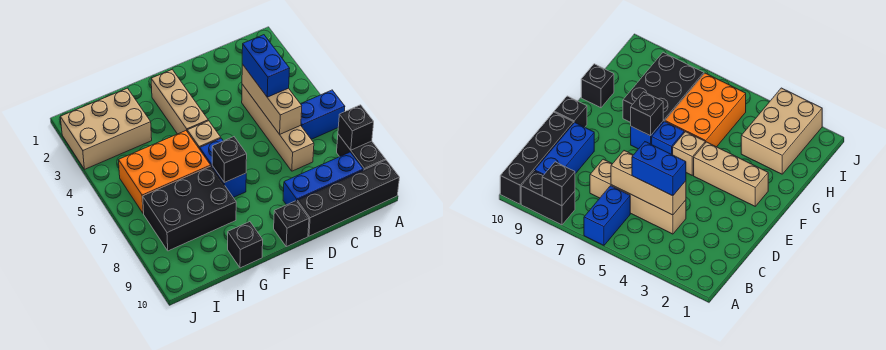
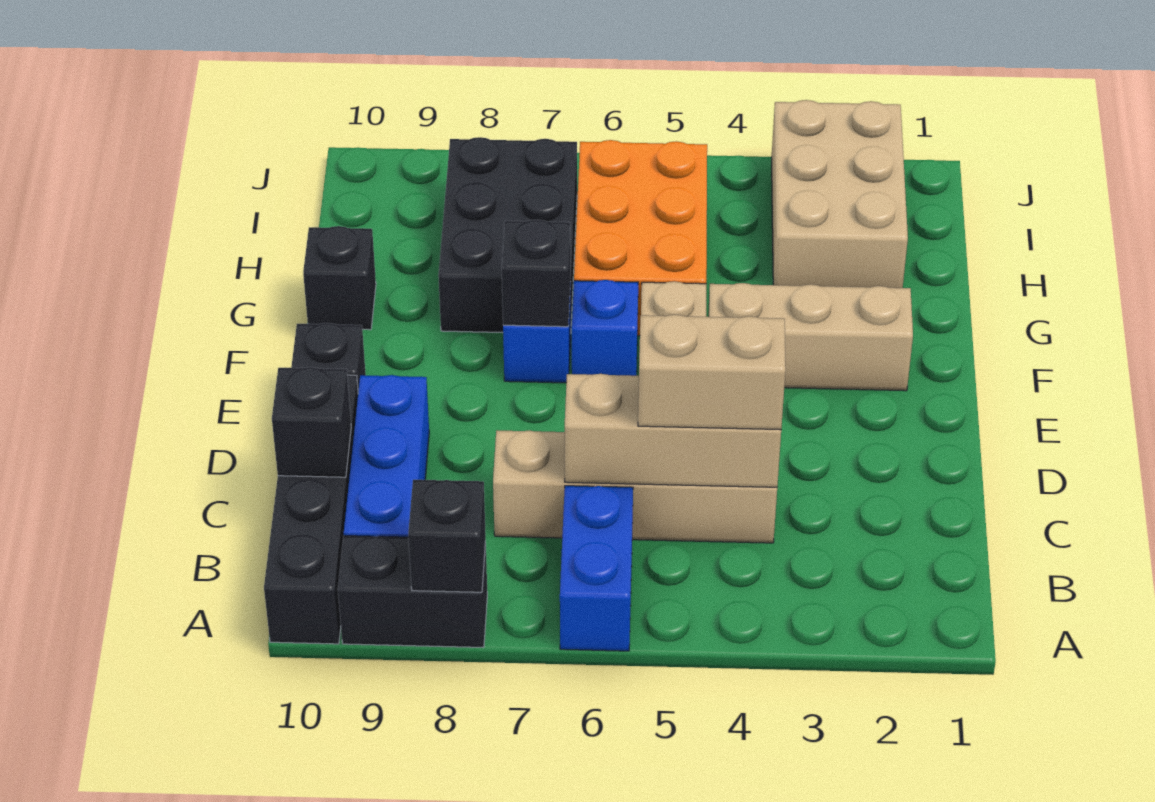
blue 1x2 brick [242,35,290,97] -> tan 1x2 brick [638,315,786,430]
none -> black 1x1 brick [272,367,351,477]

